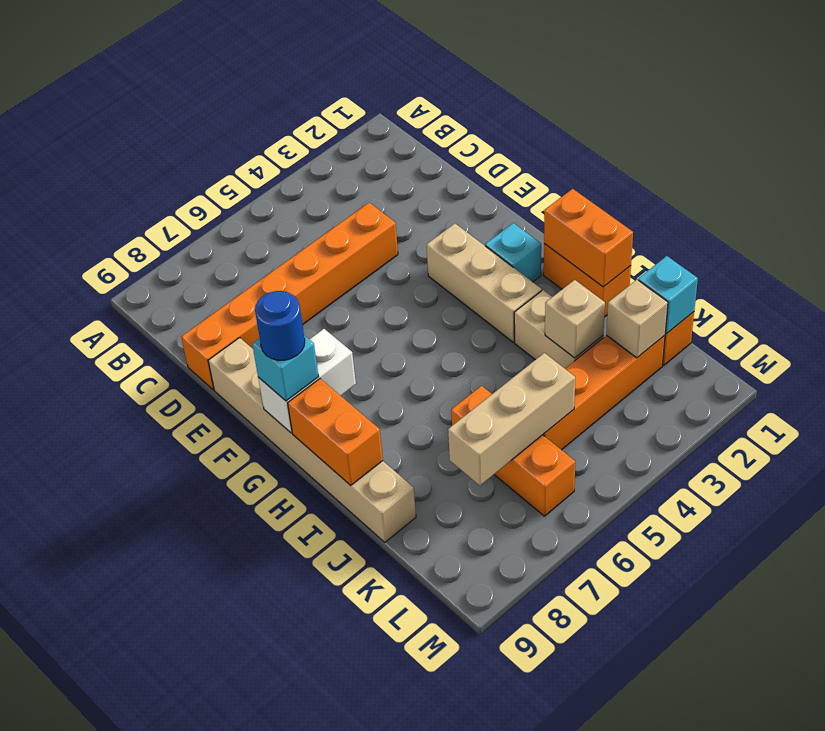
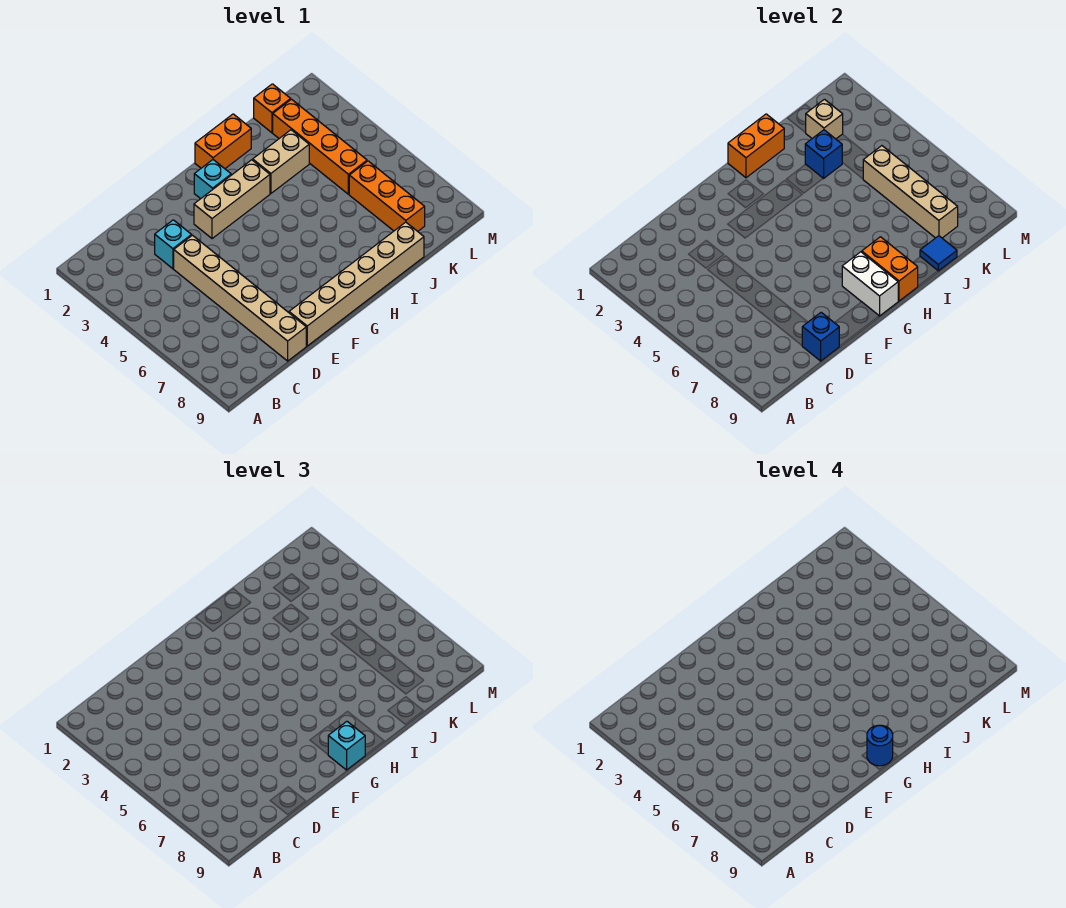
orange 1x6 brick [181,202,398,390] -> tan 1x6 brick [174,235,306,361]
none -> blue 1x1 brick [802,312,839,361]
orange 1x2 brick [288,379,383,485] -> orange 1x2 brick turned to [862,237,918,301]
tan 1x1 brick [545,280,605,358] -> blue 1x1 brick [805,130,842,179]
orange 1x3 brick [451,386,575,516] -> orange 1x3 brick turned to [349,161,425,231]
none -> blue 1x1 tile [920,236,957,271]
cyan 1x1 brick [638,256,698,334] -> cyan 1x1 brick moved to [155,220,192,269]
tan 1x3 brick [448,353,575,486] -> tan 1x4 brick [863,146,958,238]

